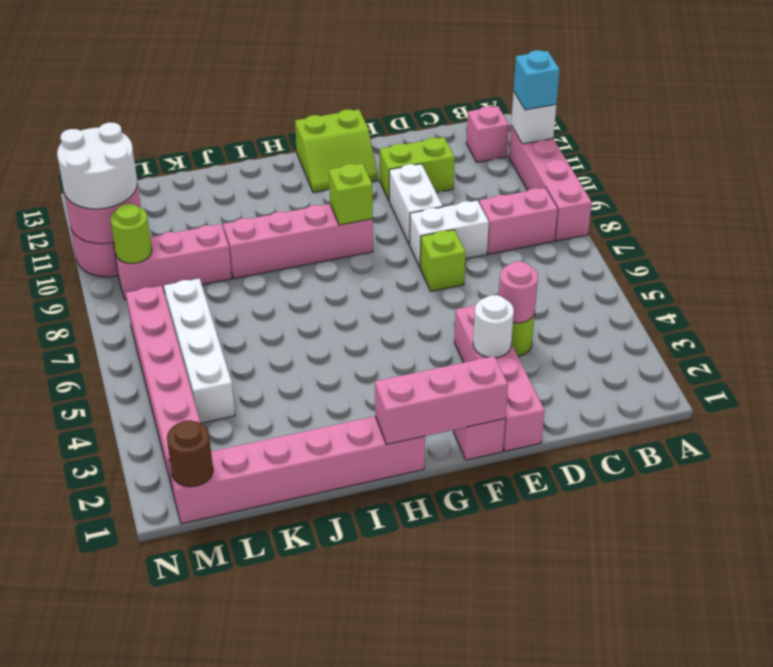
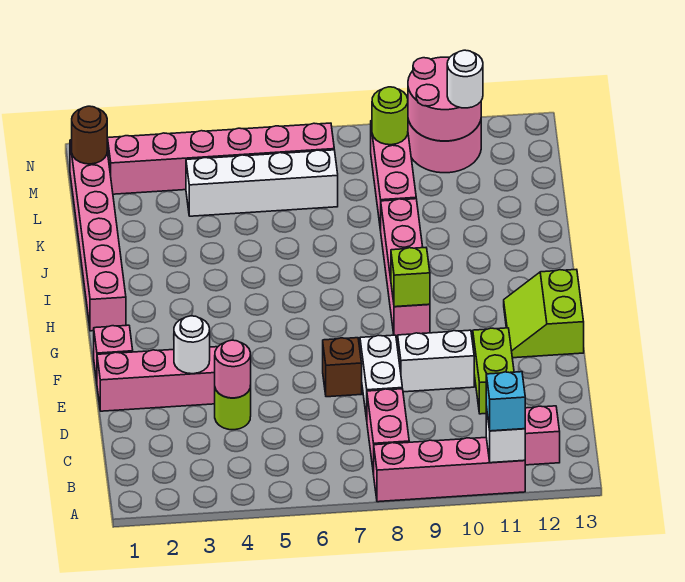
lime 1x1 brick [420,230,466,291] -> brown 1x1 brick [323,338,362,397]
pink 1x3 brick [375,356,508,444] -> none
white 2x2 round brick [57,123,137,209] -> white 1x1 round brick [447,50,483,108]

